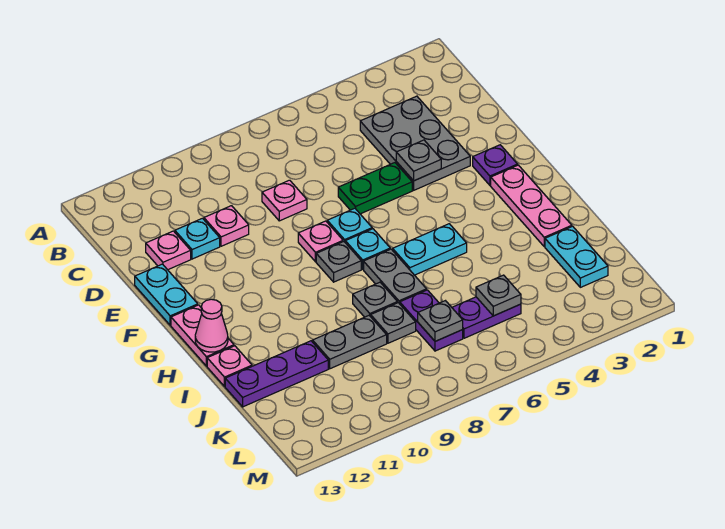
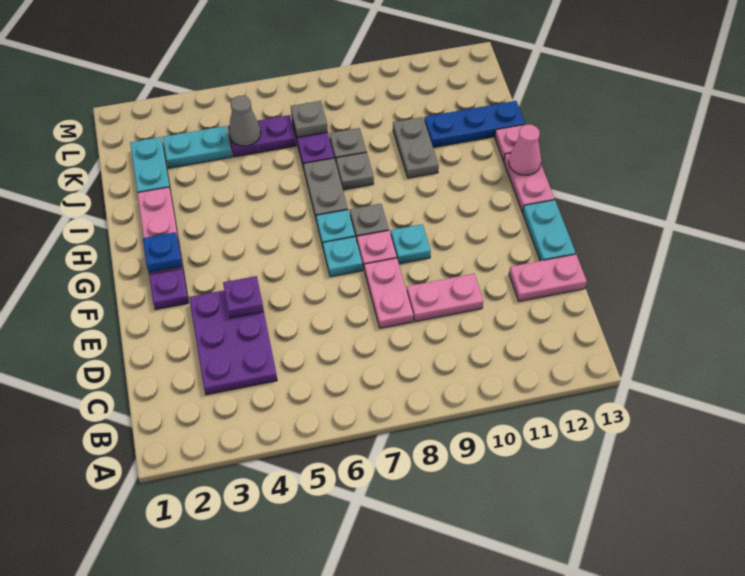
grey 2x3 plate [360,96,470,190] -> purple 2x3 plate [189,290,277,395]
pink 1x1 plate [262,180,307,221] -> pink 1x2 plate [364,258,413,328]
pink 1x1 plate [204,206,249,246] -> pink 1x2 plate [407,274,483,322]
cyan 1x1 plate [175,218,220,259] -> cyan 1x1 plate moved to [391,224,431,264]
pink 1x1 plate [146,231,191,270] -> pink 1x2 plate [509,254,587,301]
grey 1x1 plate [396,140,441,181] -> purple 1x1 plate [223,276,264,318]
green 1x2 plate [338,163,412,214] -> none
none -> blue 1x1 plate [143,232,182,273]
cyan 1x2 plate [393,224,467,275] -> cyan 1x2 plate moved to [163,126,232,168]
grey 1x2 plate [313,316,387,369] -> grey 1x2 plate turned to [393,117,439,178]
purple 1x3 plate [225,341,328,407] -> blue 1x3 plate [424,101,525,148]
grey 1x1 plate [476,275,521,316] -> grey 1x1 cone [229,96,261,146]

